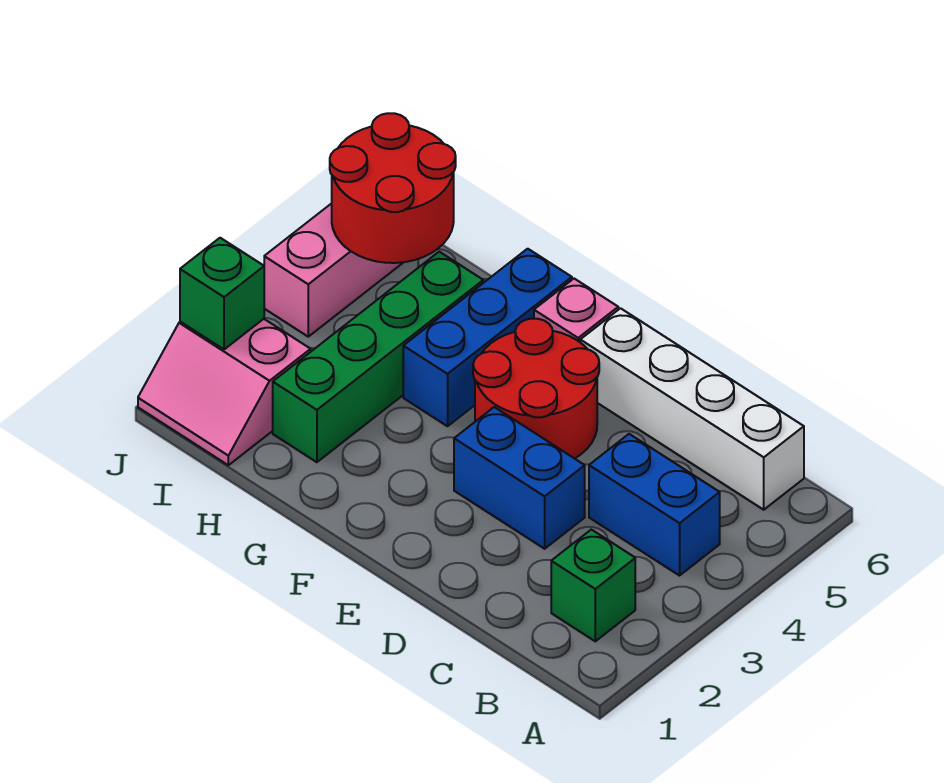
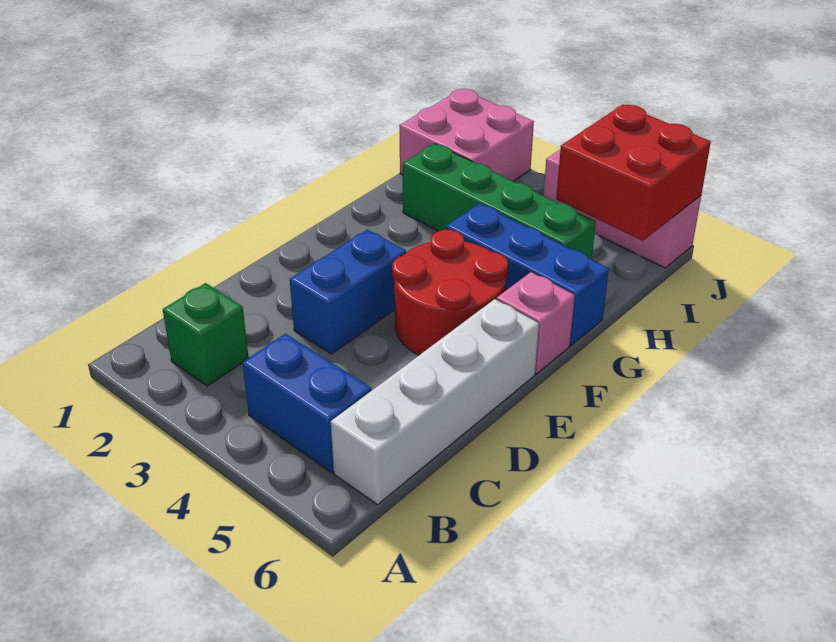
blue 1x2 brick [589,434,720,576] -> blue 1x2 brick turned to [242,334,371,473]
pink 2x2 slope [138,319,311,465] -> pink 2x2 brick [399,89,534,181]
red 2x2 round brick [330,113,456,263] -> red 2x2 brick [556,105,711,241]
green 1x1 brick [180,238,264,349] -> none

